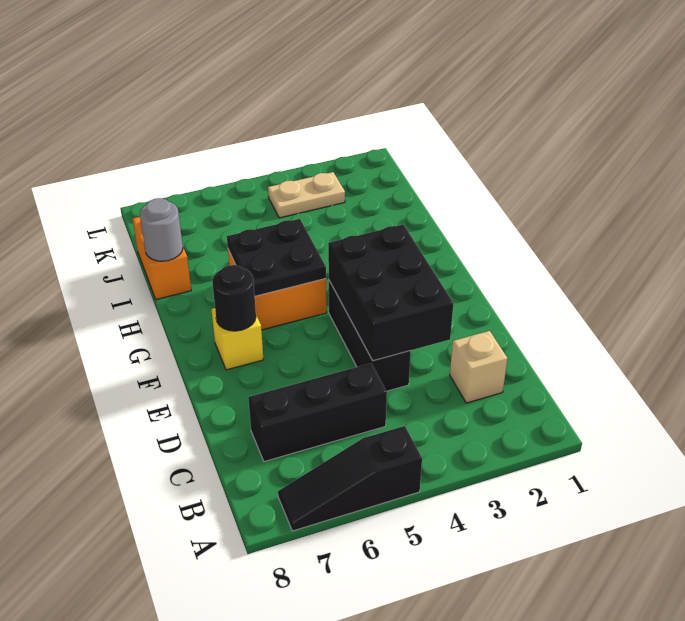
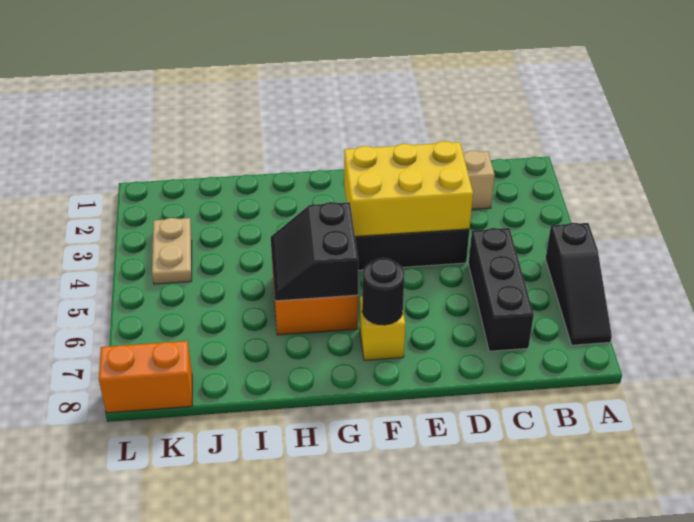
black 2x3 brick [328,224,453,361] -> yellow 2x3 brick [344,141,473,236]
black 2x2 plate [227,219,326,296] -> black 2x2 slope [271,202,358,301]
orange 1x2 brick [132,217,191,299] -> orange 1x2 brick moved to [99,341,192,413]
grey 1x1 round brick [140,198,183,261] -> none

